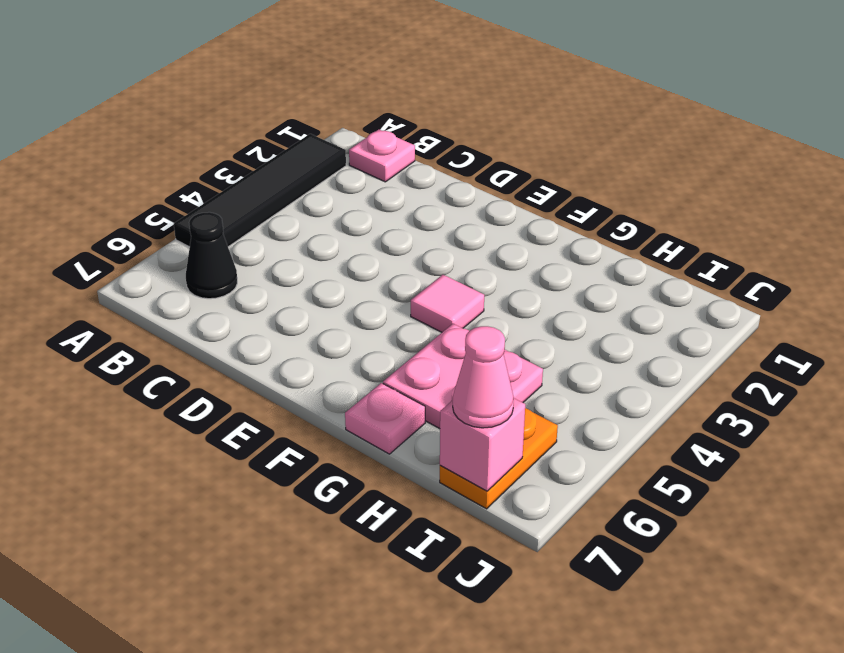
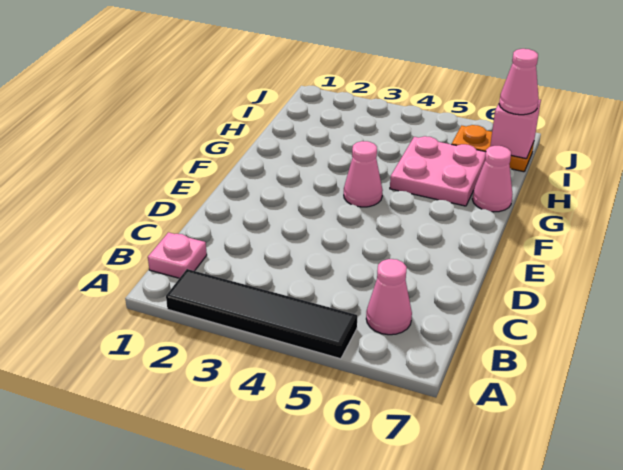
black 1x1 cone [186,212,237,299] -> pink 1x1 cone [366,259,412,335]
pink 1x1 tile [411,275,484,332] -> pink 1x1 cone [344,141,383,207]
pink 1x1 plate [345,383,425,454] -> pink 1x1 cone [472,146,513,212]

